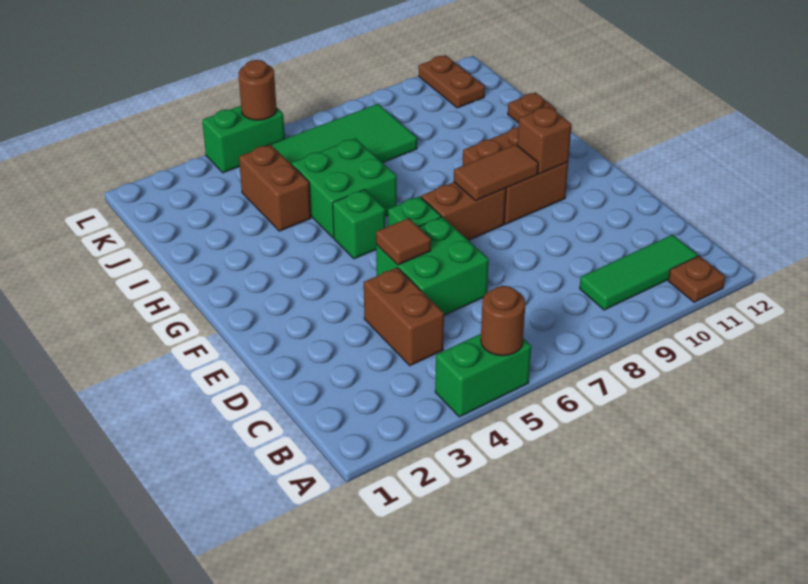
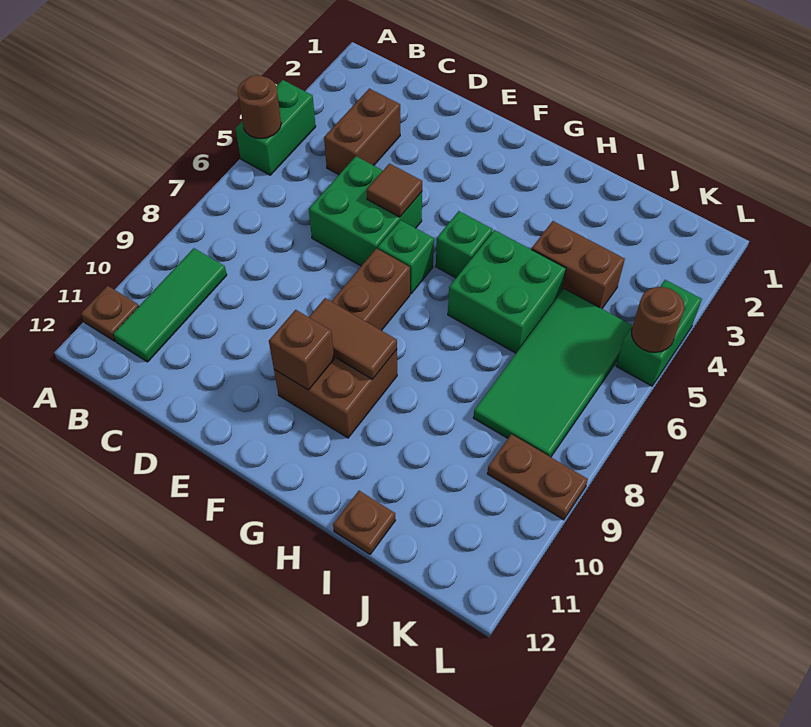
brown 1x2 brick [364,268,444,366] -> brown 1x2 brick turned to [324,88,400,175]
brown 1x2 tile [454,144,538,201] -> brown 1x2 tile turned to [309,298,397,379]
brown 1x2 plate [419,55,485,108] -> brown 1x2 plate moved to [487,434,588,520]

